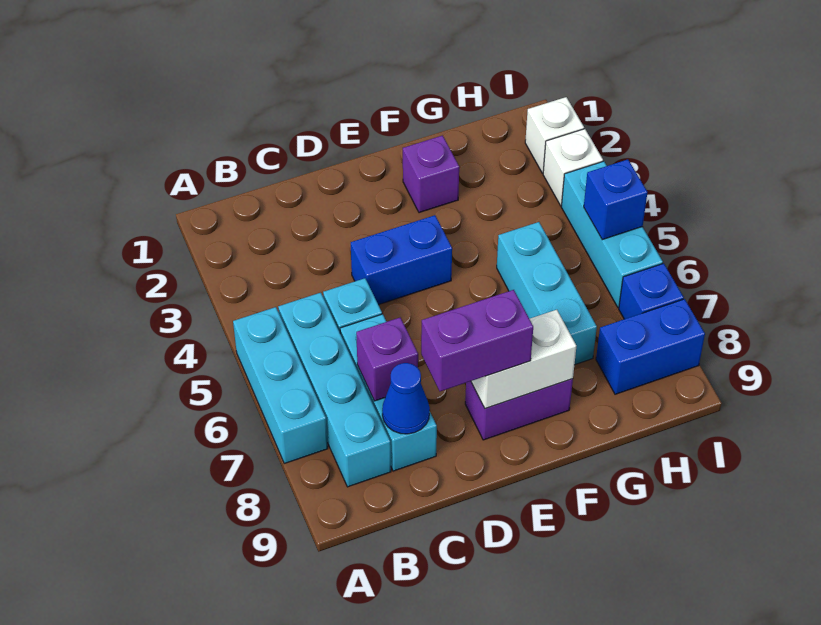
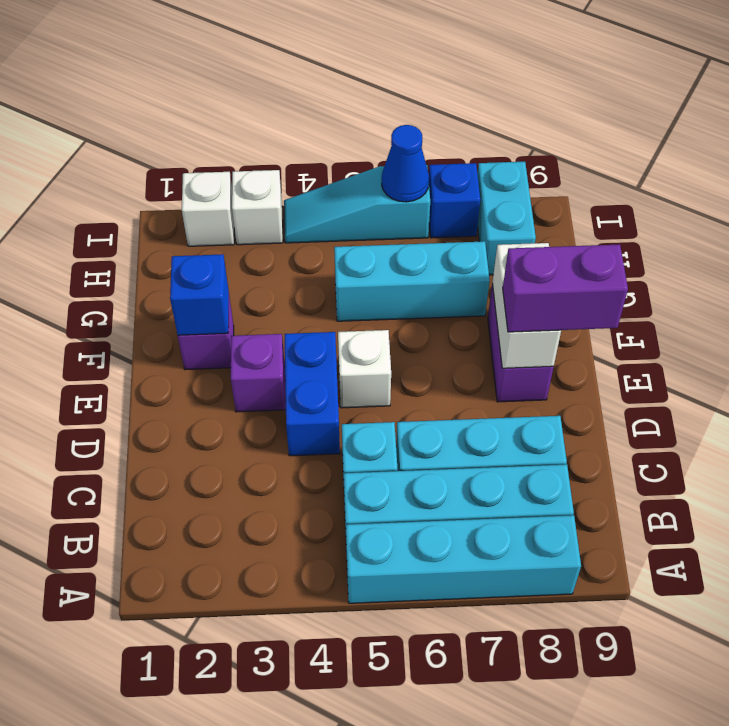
cyan 1x3 brick [233,307,328,463] -> cyan 1x4 brick [346,515,581,603]
purple 1x1 brick [356,318,418,401] -> purple 1x1 brick moved to [231,334,286,412]
blue 1x1 cone [382,363,430,434] -> blue 1x1 cone moved to [382,125,429,202]
purple 1x2 brick [421,290,533,391] -> purple 1x2 brick turned to [503,244,628,332]
none -> white 1x1 brick [338,330,391,408]
blue 1x2 brick [596,299,705,394] -> cyan 1x2 brick [477,162,536,275]
cyan 1x3 brick [561,161,663,308] -> cyan 1x3 slope [284,165,430,243]
blue 1x1 brick [584,159,647,240] -> blue 1x1 brick moved to [170,254,229,335]

